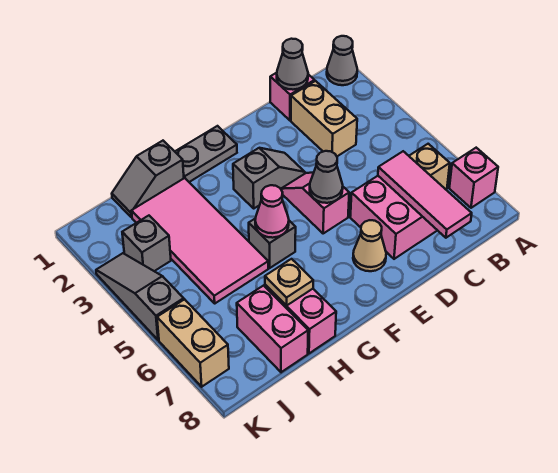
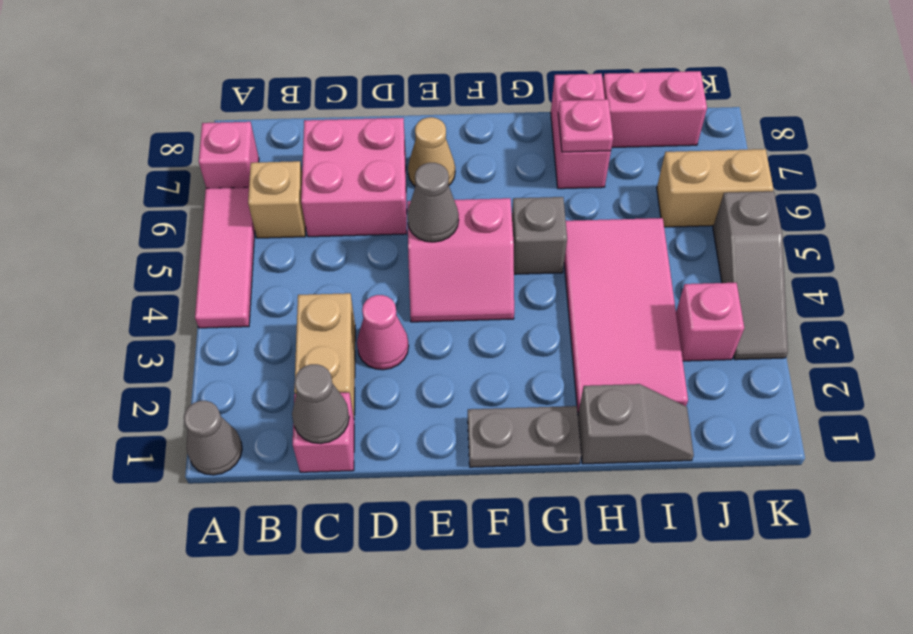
pink 1x3 tile [378,151,472,238] -> pink 1x3 tile moved to [195,187,255,328]
grey 1x2 slope [233,148,305,208] -> none
pink 1x2 slope [281,173,349,234] -> pink 2x2 slope [407,198,514,322]
pink 1x1 cone [255,185,289,238] -> pink 1x1 cone moved to [357,295,409,370]
tan 1x1 plate [265,259,313,306] -> pink 1x1 plate [558,99,613,152]
pink 1x2 brick [237,286,308,372] -> pink 1x2 brick turned to [603,71,707,148]
grey 1x1 brick [122,216,171,271] -> pink 1x1 brick [676,283,744,361]
tan 1x2 brick [157,299,229,387] -> tan 1x2 brick turned to [657,149,773,227]

